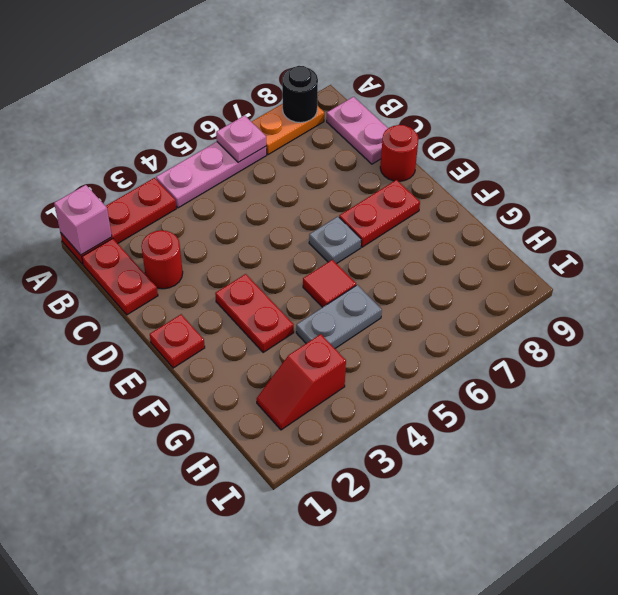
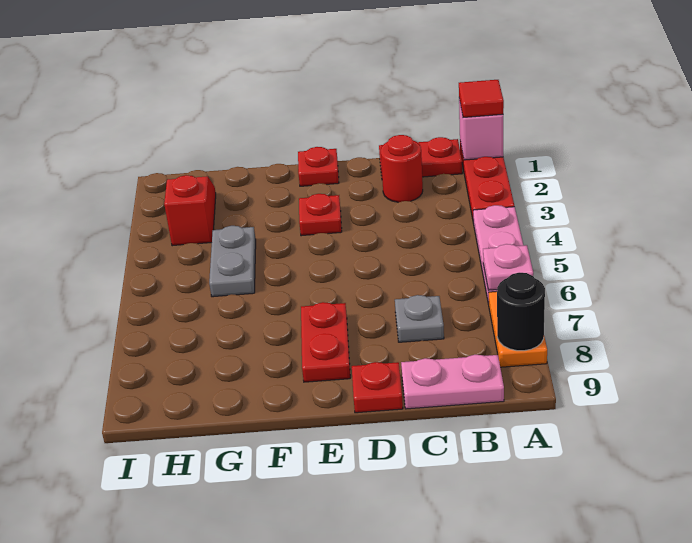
red 1x1 round brick [380,125,419,181] -> red 1x1 plate [352,362,403,413]
red 1x2 plate [215,274,294,353] -> red 1x1 plate [299,194,342,236]
grey 1x1 plate [309,217,361,264] -> grey 1x1 plate moved to [395,295,444,342]
red 1x1 tile [303,260,356,307] -> red 1x1 tile moved to [459,80,504,117]

